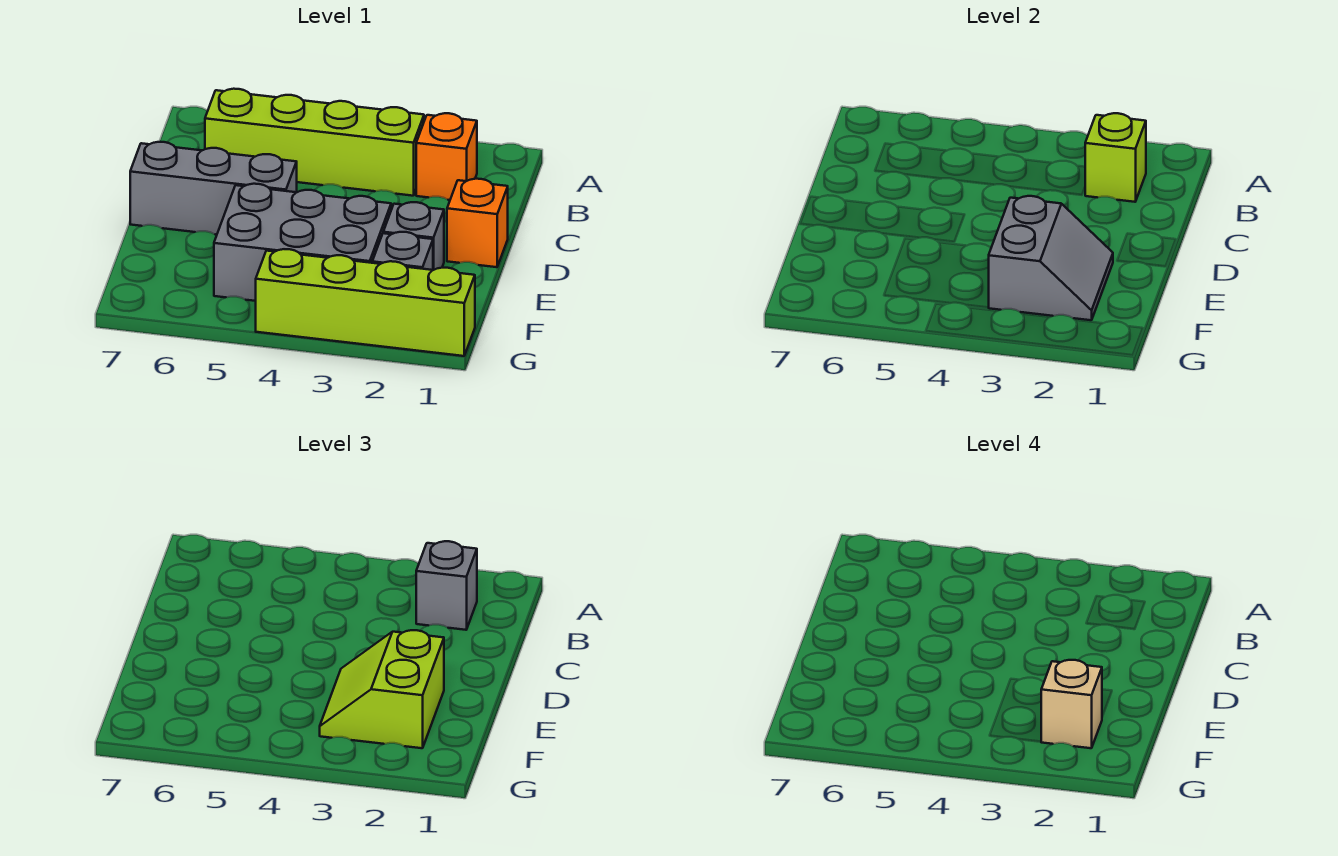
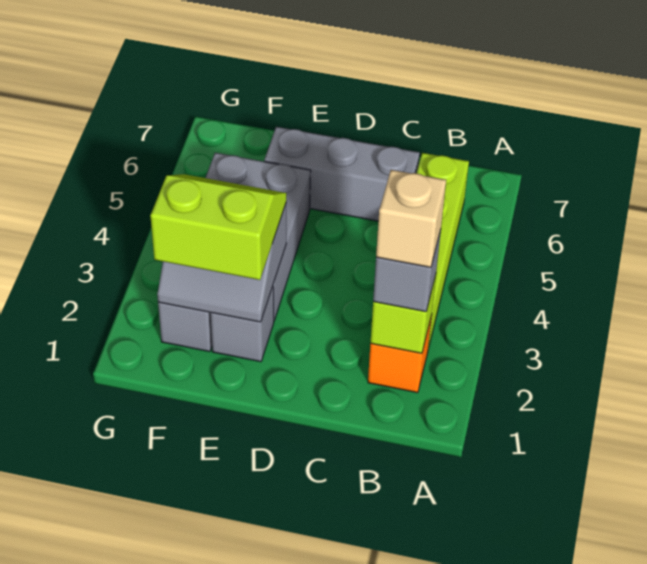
orange 1x1 brick [447,179,508,267] -> none
grey 1x3 brick [130,142,297,235] -> grey 1x3 brick turned to [264,127,420,221]
tan 1x1 brick [1041,660,1102,748] -> tan 1x1 brick moved to [376,170,446,267]
lime 1x4 brick [256,249,475,356] -> none

